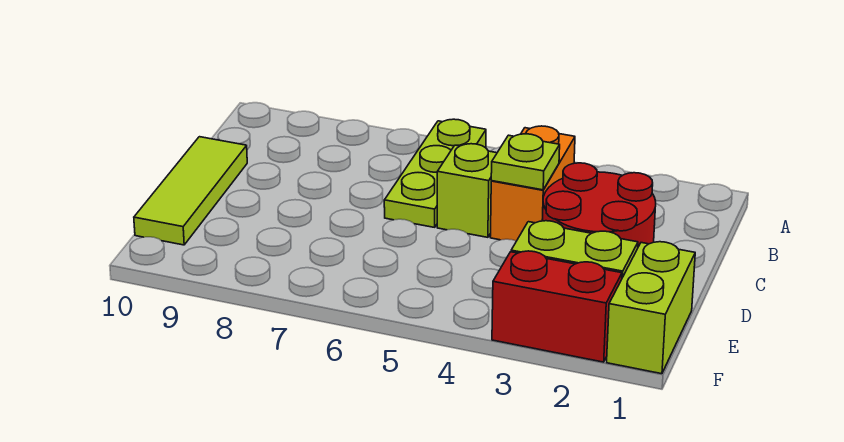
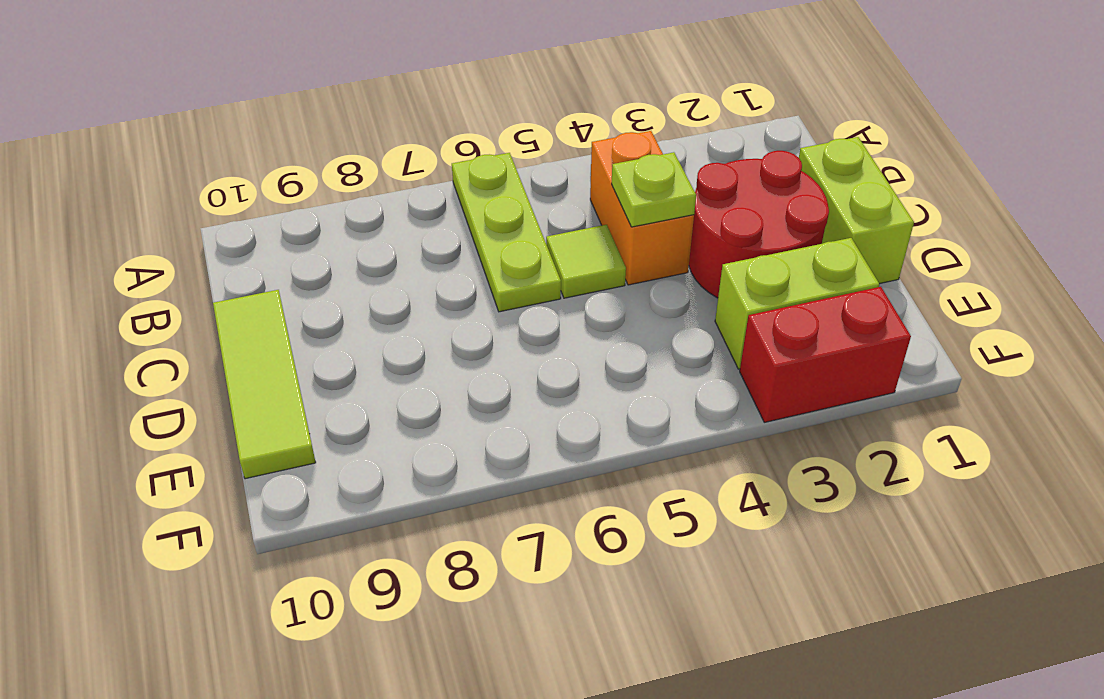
lime 1x1 brick [437,144,497,237] -> lime 1x1 tile [546,225,626,298]
lime 1x2 brick [607,242,695,374] -> lime 1x2 brick moved to [799,137,914,284]

